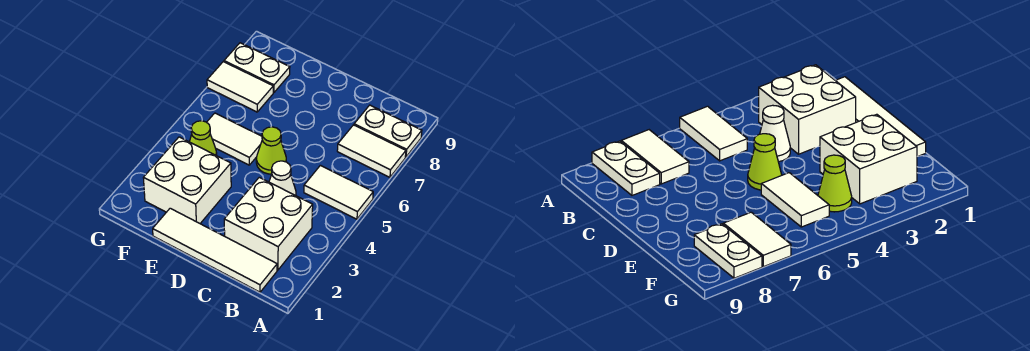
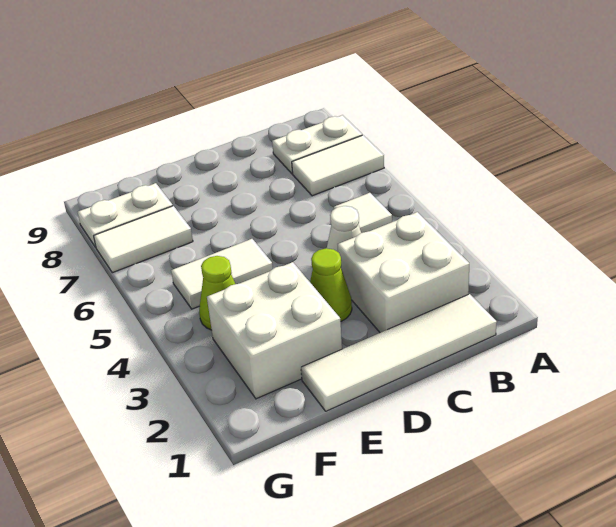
white 1x2 tile [304,165,373,219] -> white 1x1 tile [334,193,392,233]
lime 1x1 cone [256,127,286,174] -> lime 1x1 cone moved to [310,248,352,321]

